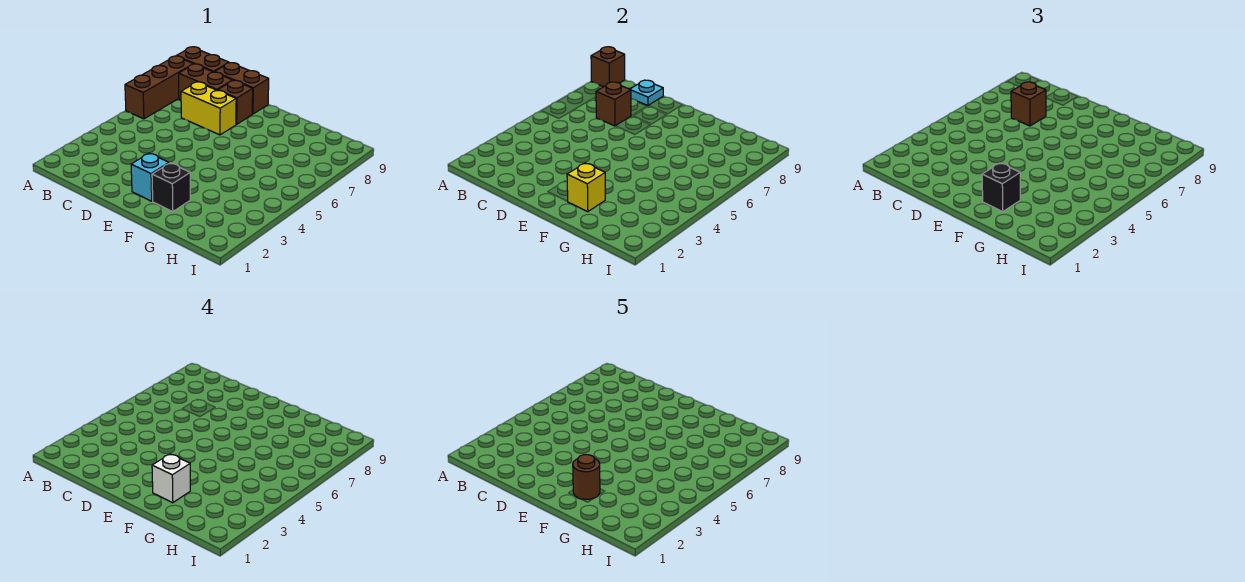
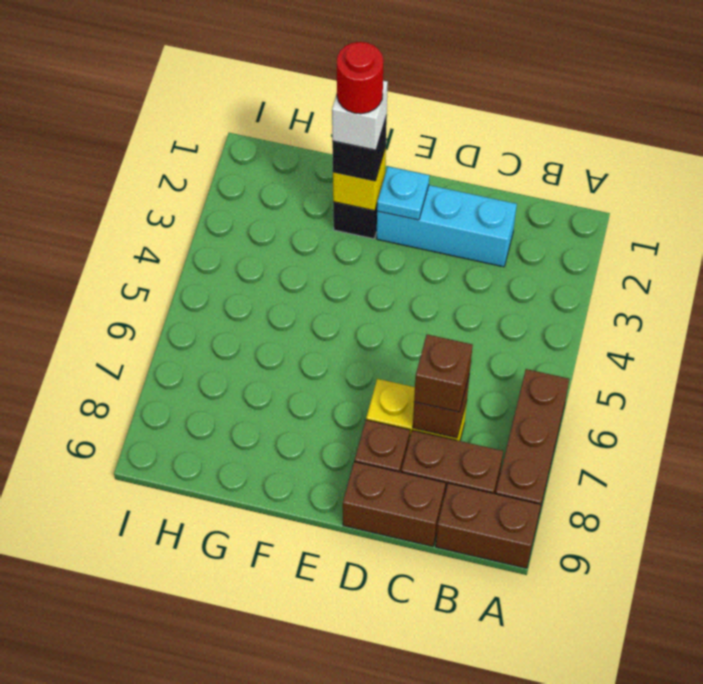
brown 1x1 brick [591,47,625,87] -> none
cyan 1x1 plate [630,80,663,106] -> cyan 1x1 plate moved to [377,166,429,220]
cyan 1x1 brick [131,153,169,201] -> cyan 1x3 brick [377,185,517,267]
brown 1x1 round brick [573,455,600,499] -> red 1x1 round brick [337,42,383,114]

